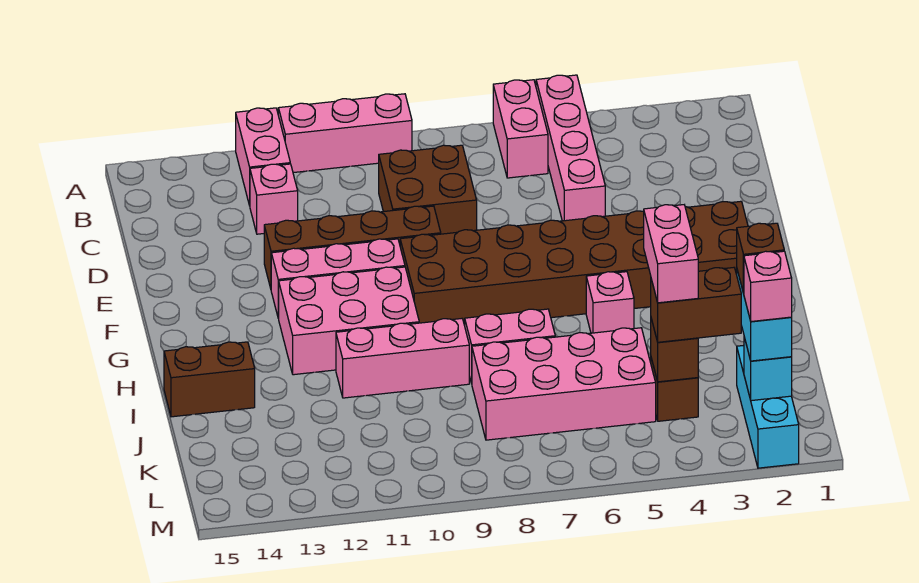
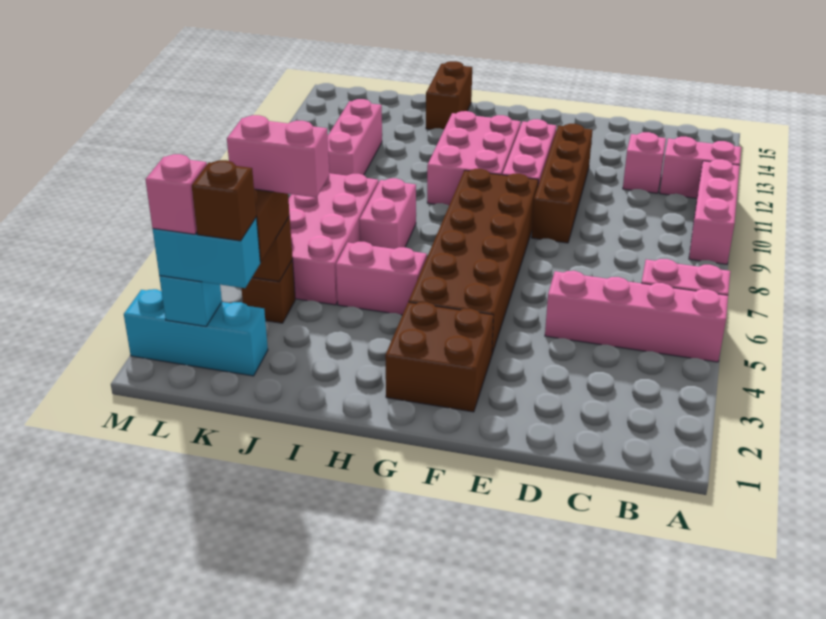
brown 2x2 brick [379,145,477,234] -> none
pink 1x1 brick [586,272,634,333] -> pink 1x2 brick [336,242,427,315]
pink 1x3 brick [336,319,469,398] -> pink 1x3 brick moved to [328,99,382,175]

